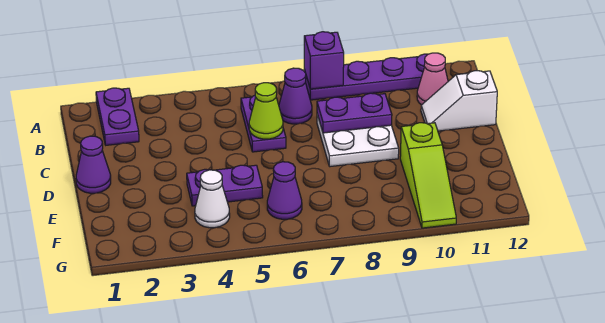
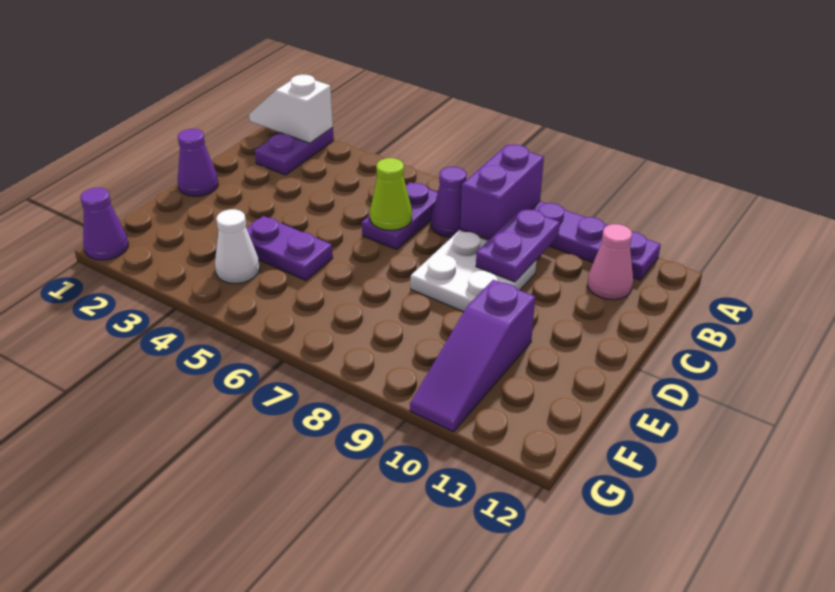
purple 1x1 brick [304,32,344,89] -> purple 1x2 brick [461,144,544,239]
purple 1x2 plate [317,93,392,133] -> purple 1x2 plate turned to [476,208,560,282]
white 1x2 slope [421,71,497,131] -> white 1x2 slope moved to [249,74,333,143]
lime 1x3 slope [400,123,456,228] -> purple 1x3 slope [410,280,535,432]
purple 1x1 cone [267,162,302,219] -> purple 1x1 cone moved to [80,188,128,260]

